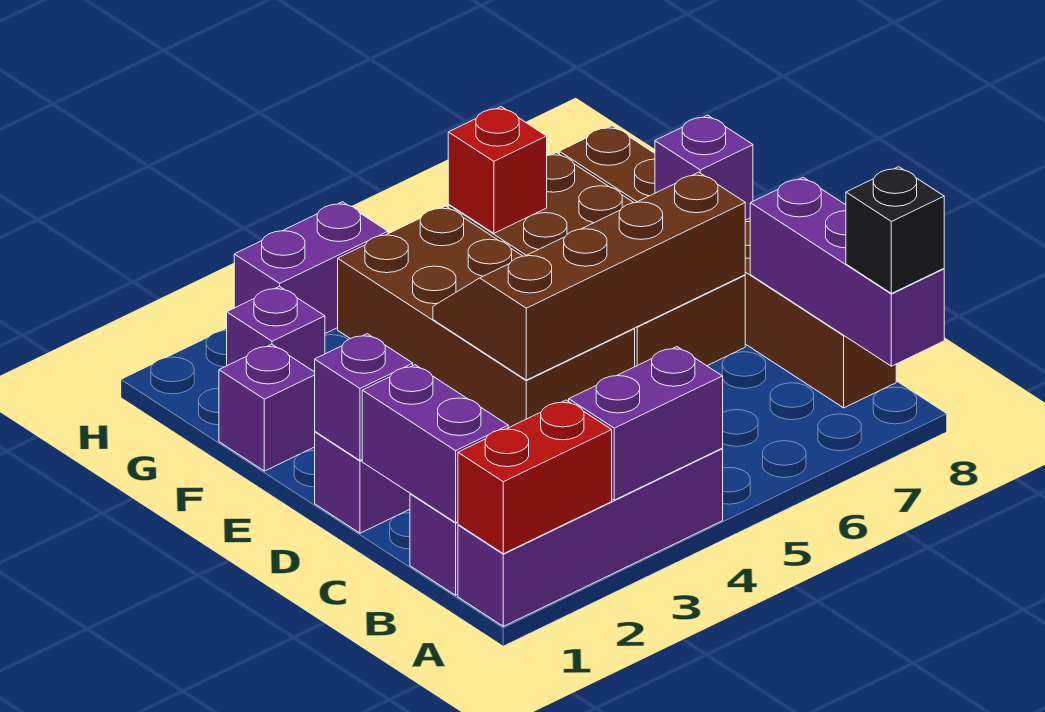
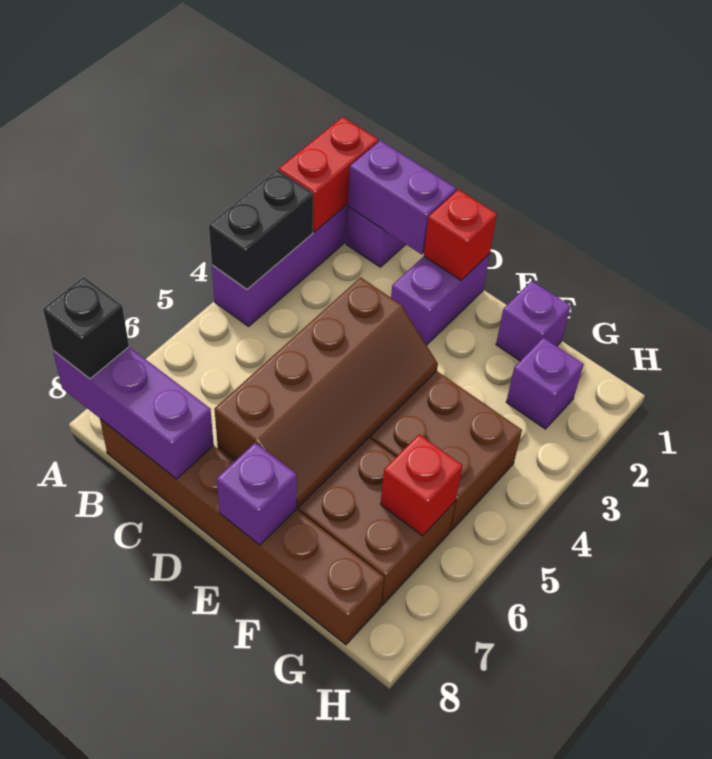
purple 1x2 brick [569,347,723,500] -> black 1x2 brick [209,170,313,289]
purple 1x1 brick [315,334,413,460] -> red 1x1 brick [424,190,497,280]
purple 1x2 brick [234,202,388,333] -> none

